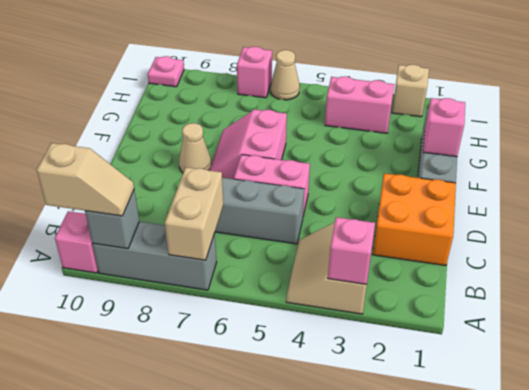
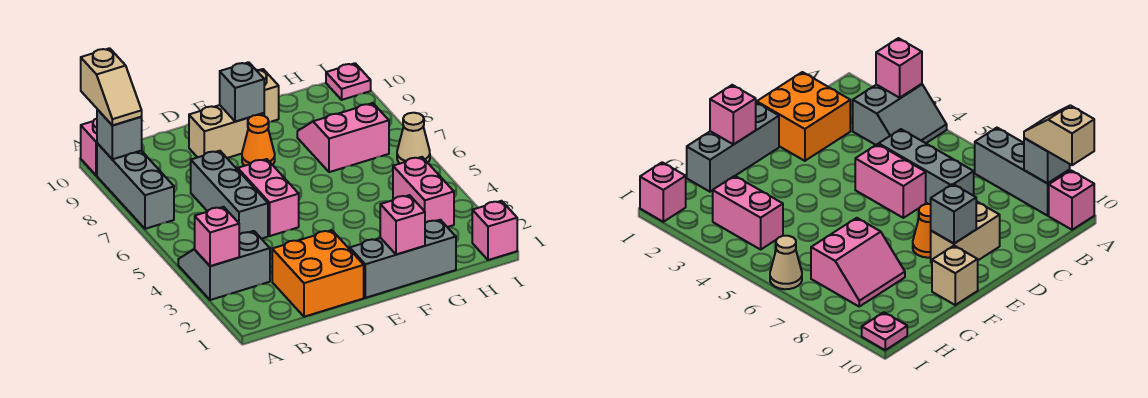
tan 2x2 slope [286,222,367,314] -> grey 2x2 slope [178,231,270,300]
tan 1x2 brick [165,167,223,260] -> tan 1x2 brick moved to [189,105,264,158]
pink 2x2 slope [210,109,287,179] -> pink 2x2 slope moved to [297,103,389,172]
tan 1x1 cone [179,123,211,173] -> orange 1x1 cone [242,115,275,166]
none -> grey 1x1 brick [220,62,264,122]
tan 1x1 brick [392,65,429,117] -> tan 1x1 brick moved to [256,69,279,122]
pink 1x1 brick [237,47,272,98] -> pink 1x1 brick moved to [472,201,517,260]

